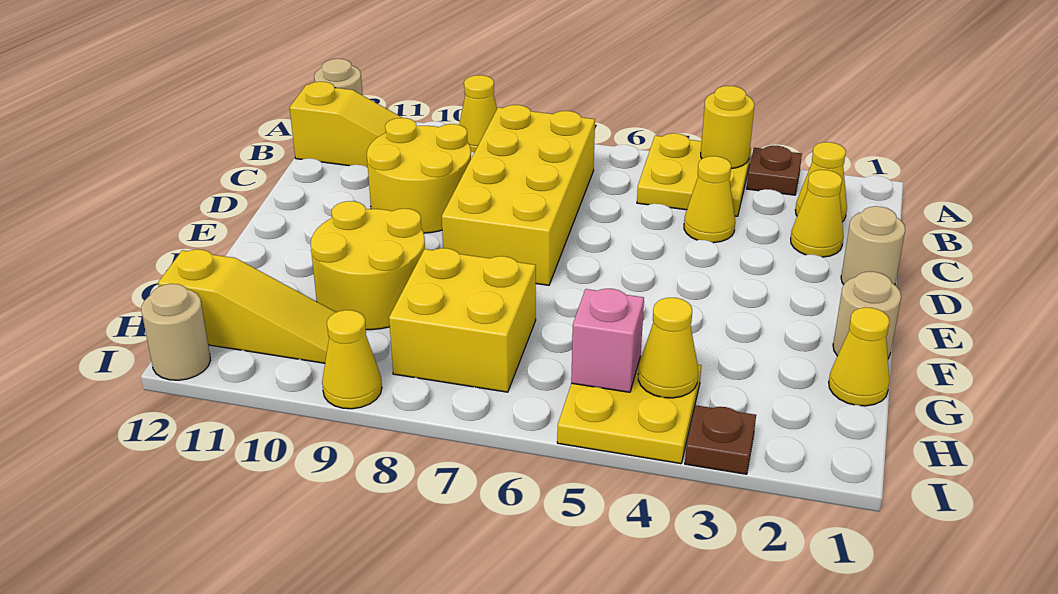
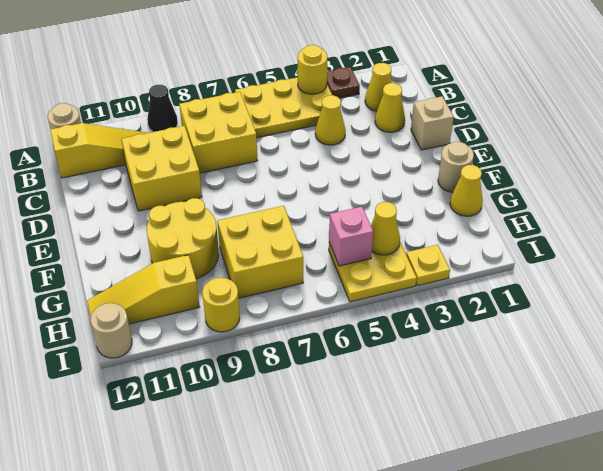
yellow 2x2 plate [637,133,751,216] -> yellow 2x3 plate [235,77,332,138]
yellow 1x1 cone [459,75,497,152] -> black 1x1 cone [147,85,178,132]
yellow 2x4 brick [442,105,595,285] -> yellow 2x2 brick [179,92,257,173]
yellow 2x2 round brick [367,118,471,233] -> yellow 2x2 brick [121,126,202,211]
tan 1x1 round brick [841,206,905,285] -> tan 1x1 brick [411,96,454,150]
yellow 1x3 slope [158,249,336,363] -> yellow 1x3 slope turned to [87,255,200,324]
brown 1x1 plate [685,405,756,474] -> yellow 1x1 plate [406,245,450,286]
yellow 1x1 cone [322,310,382,409] -> yellow 1x1 round brick [202,278,240,332]

